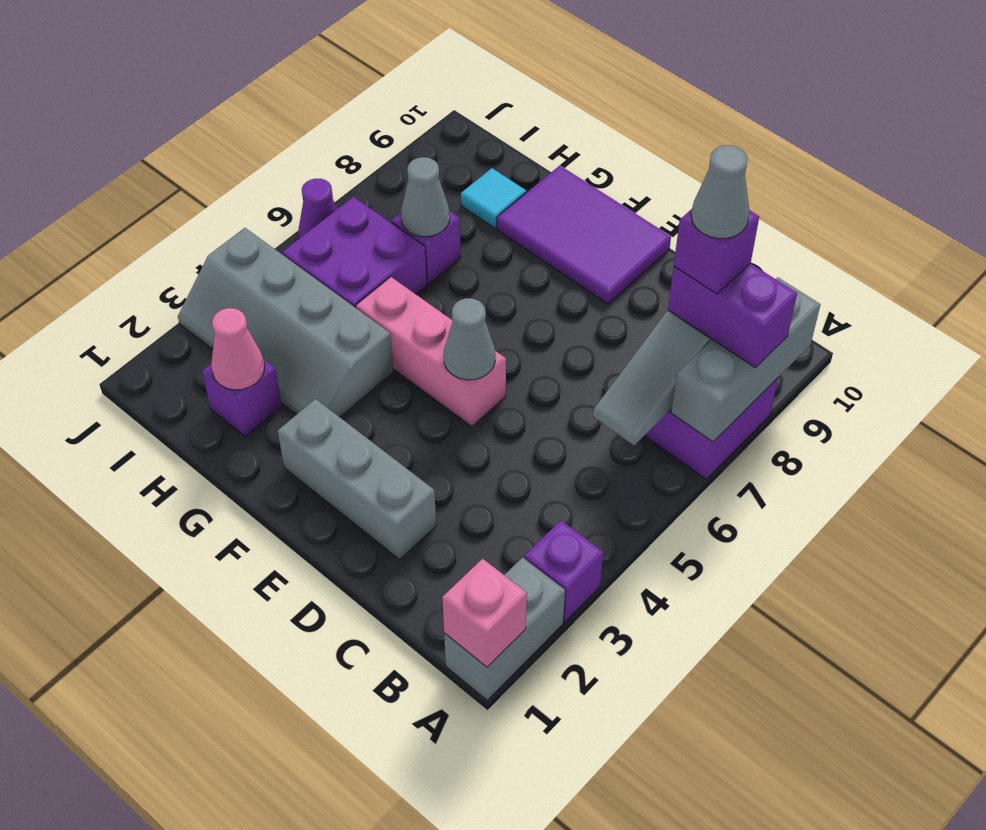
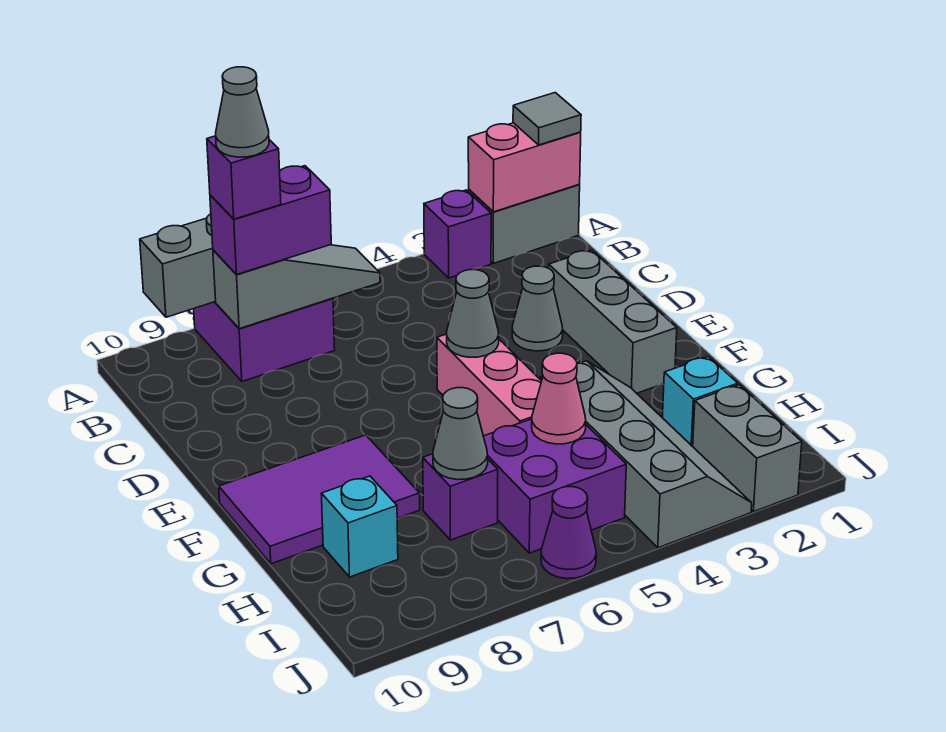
pink 1x1 brick [442,559,527,667] -> pink 1x2 brick [468,123,581,212]
none -> grey 1x1 tile [513,93,581,145]
purple 1x2 brick [668,263,797,368] -> purple 1x2 brick turned to [210,166,331,275]
none -> grey 1x1 cone [512,266,563,351]
purple 2x3 tile [497,166,671,304] -> purple 2x3 tile turned to [219,435,420,564]
purple 1x1 brick [202,359,282,437] -> cyan 1x1 brick [662,357,738,446]
pink 1x1 cone [211,308,264,390] -> pink 1x1 cone moved to [532,353,586,444]
cyan 1x1 tile [461,168,526,228] -> cyan 1x1 brick [321,476,398,577]
none -> grey 1x2 brick [693,385,802,512]

